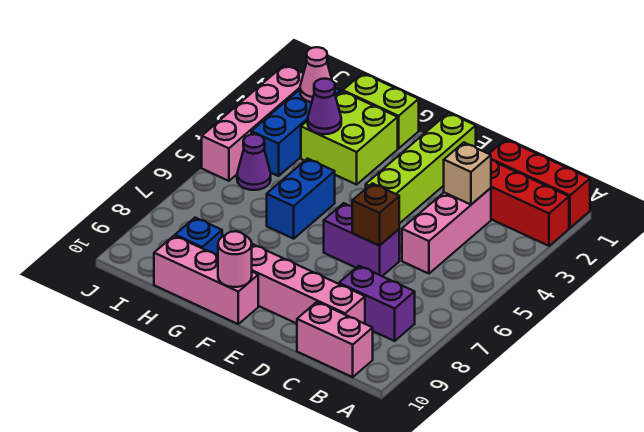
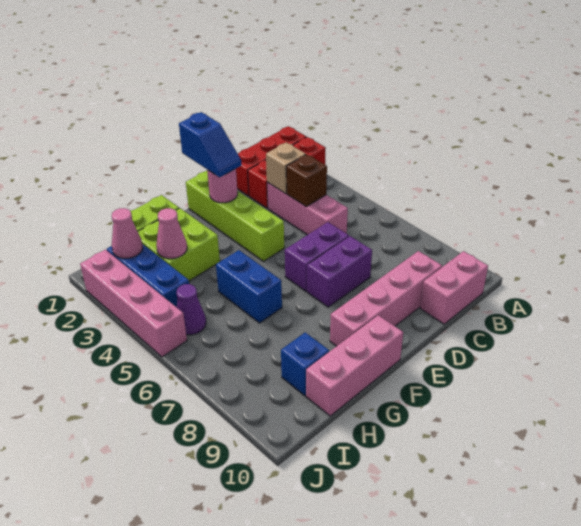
purple 1x2 brick [339,266,415,341] -> purple 1x2 brick moved to [307,236,372,307]
brown 1x1 brick [352,183,399,246] -> brown 1x1 brick moved to [286,154,327,207]
none -> blue 1x2 slope [179,112,242,177]
pink 1x1 round brick [218,231,252,287] -> pink 1x1 round brick moved to [207,169,238,203]
purple 1x1 cone [308,79,341,134] -> pink 1x1 cone [156,208,187,259]

